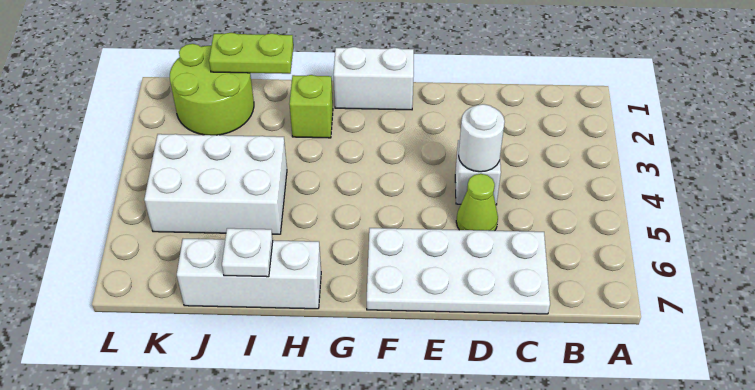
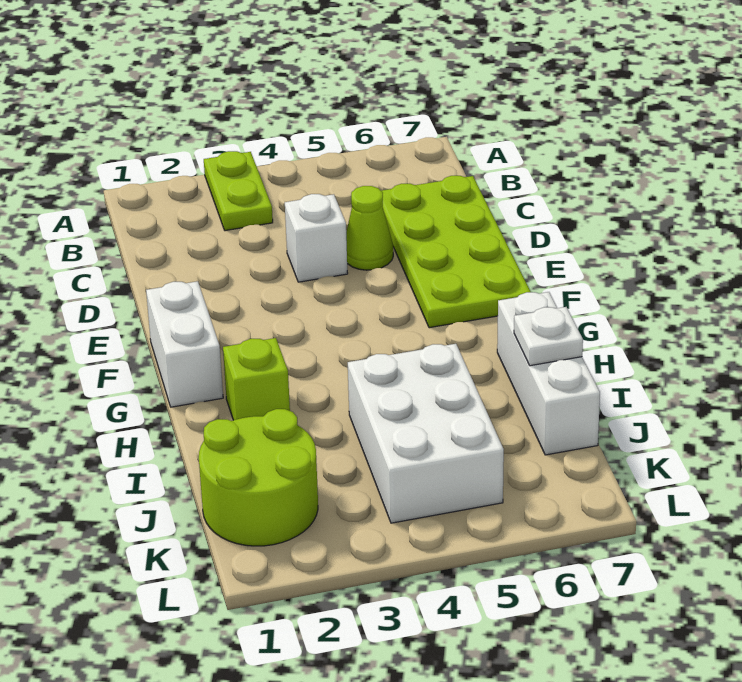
white 2x4 plate [367,228,550,314] -> lime 2x4 plate [381,176,531,328]
white 1x1 round brick [459,104,505,172] -> none
lime 1x2 plate [209,33,293,74] -> lime 1x2 plate moved to [204,151,273,231]

